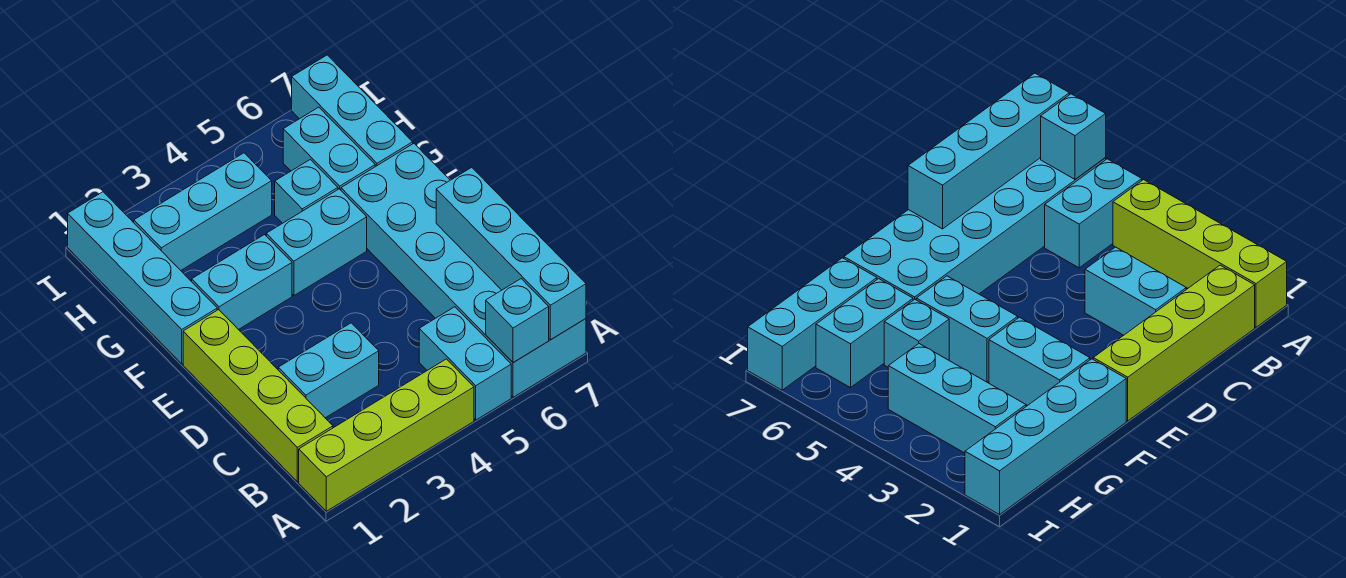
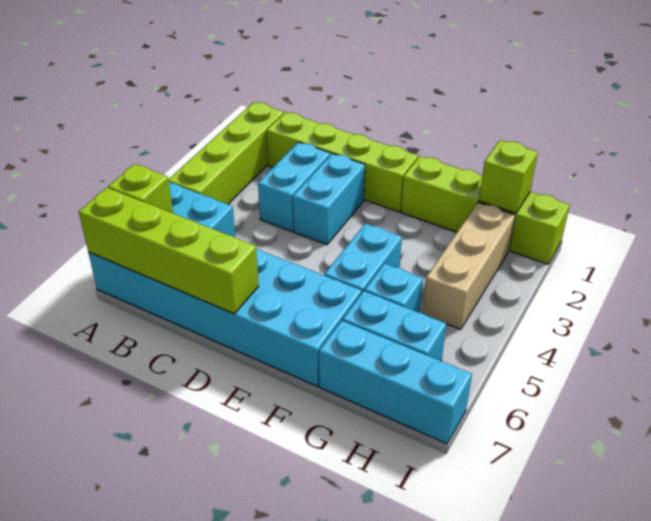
cyan 1x1 brick [486,279,549,363] -> lime 1x1 brick [108,164,173,213]
cyan 1x4 brick [436,167,586,340] -> lime 1x4 brick [79,188,259,314]
cyan 1x4 brick [68,192,217,364] -> lime 1x4 brick [401,156,570,264]
cyan 1x2 brick [192,235,292,330] -> cyan 1x2 brick moved to [293,153,365,245]
none -> lime 1x1 brick [479,140,538,213]
cyan 1x3 brick [134,153,272,270] -> tan 1x3 brick [422,203,515,329]

